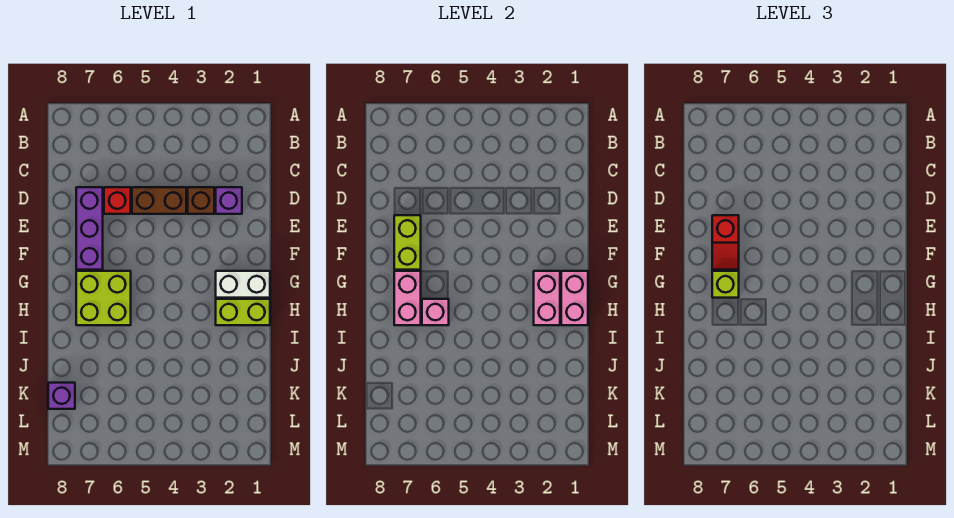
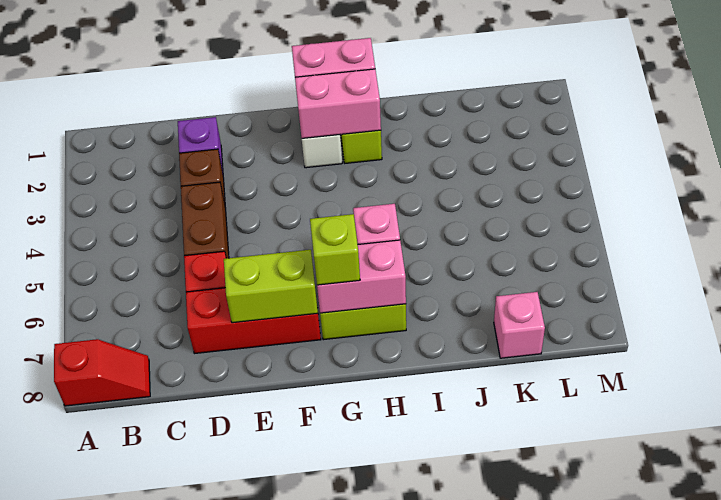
purple 1x3 brick [76,187,103,270] -> red 1x3 brick [186,288,321,354]
red 1x2 slope [712,215,739,270] -> red 1x2 slope moved to [54,339,150,406]
purple 1x1 brick [48,383,75,409] -> pink 1x1 brick [494,292,545,358]

